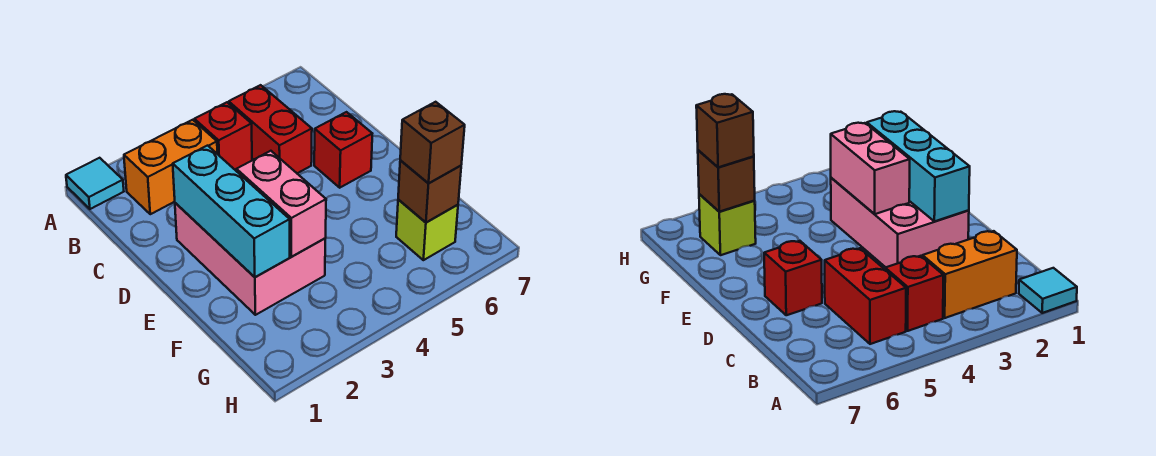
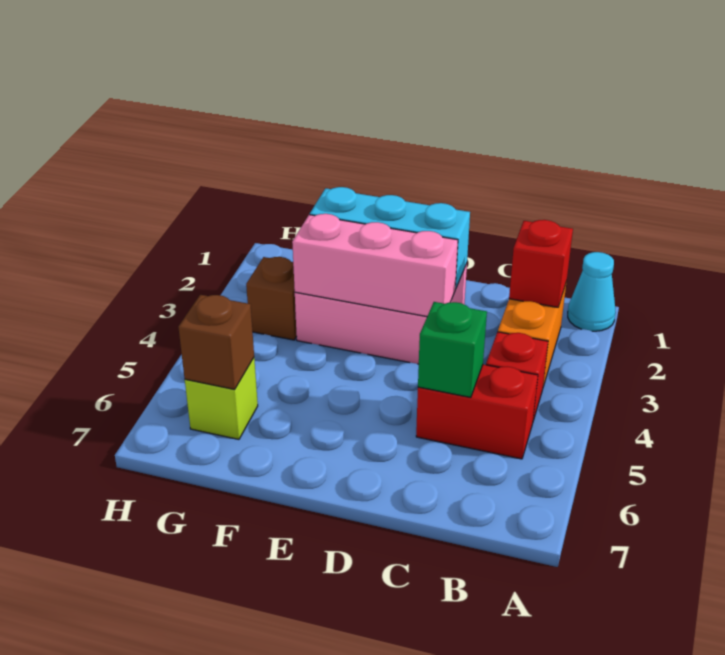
cyan 1x1 tile [66,158,124,209] -> cyan 1x1 cone [568,252,616,331]
none -> green 1x1 brick [418,302,487,397]
red 1x1 brick [314,112,372,188] -> red 1x1 brick moved to [509,220,573,307]
pink 1x2 brick [236,151,326,257] -> pink 1x3 brick [292,214,458,317]
brown 1x1 brick [400,102,465,183] -> brown 1x1 brick moved to [246,257,297,340]

